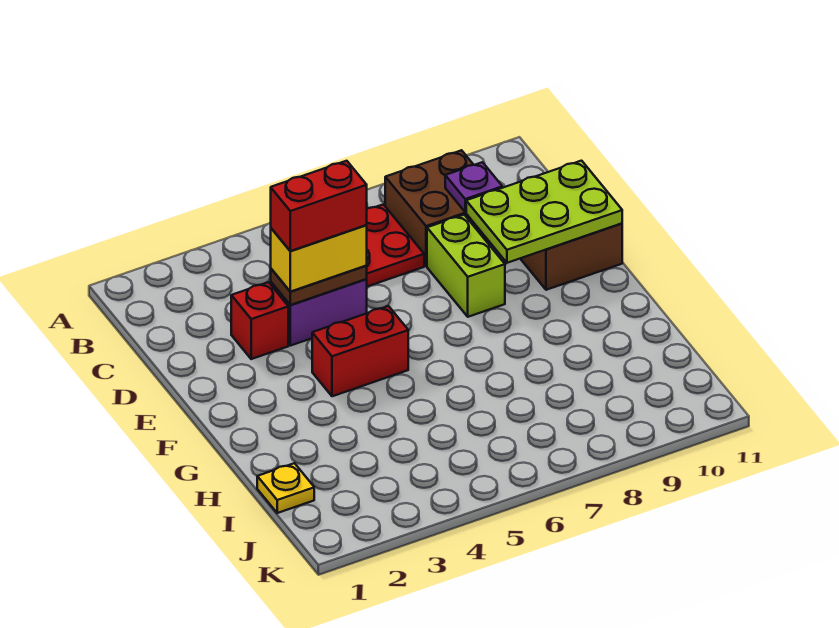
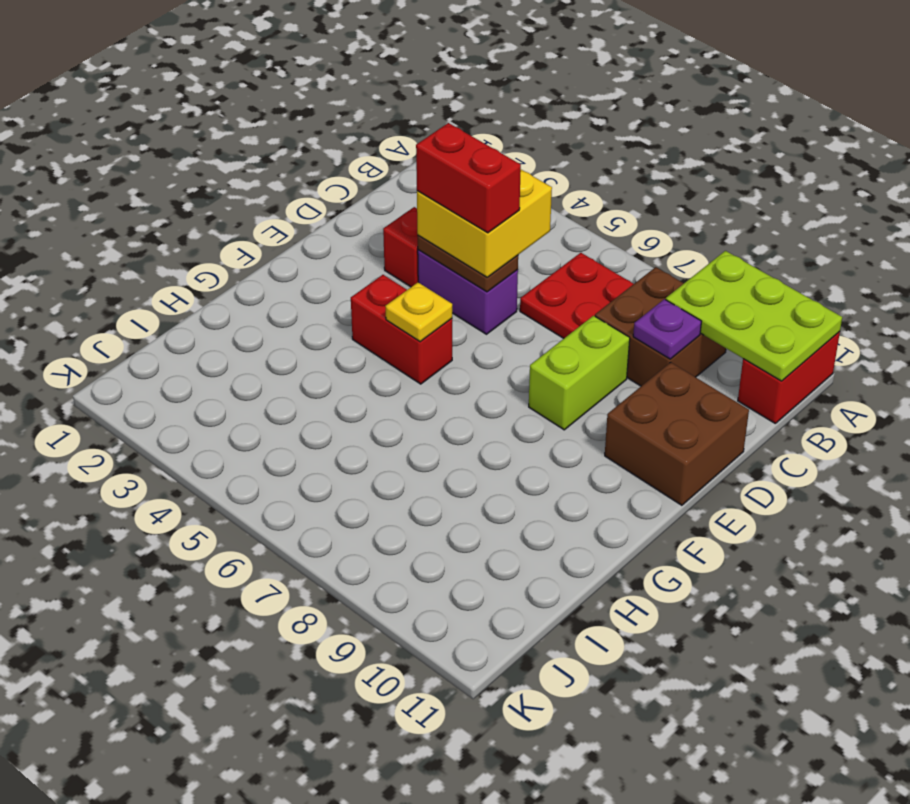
none -> red 1x2 brick [738,332,840,423]
yellow 1x2 brick [271,225,367,292] -> yellow 2x2 brick [417,170,552,277]
lime 2x3 plate [466,161,622,263] -> lime 2x3 plate moved to [666,251,842,381]
yellow 1x1 plate [257,463,314,513] -> yellow 1x1 plate moved to [385,283,452,342]

